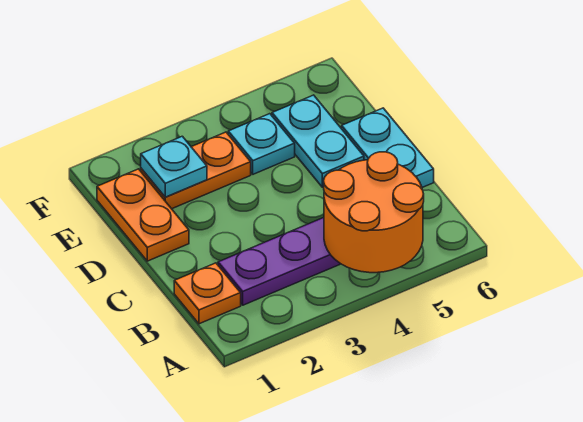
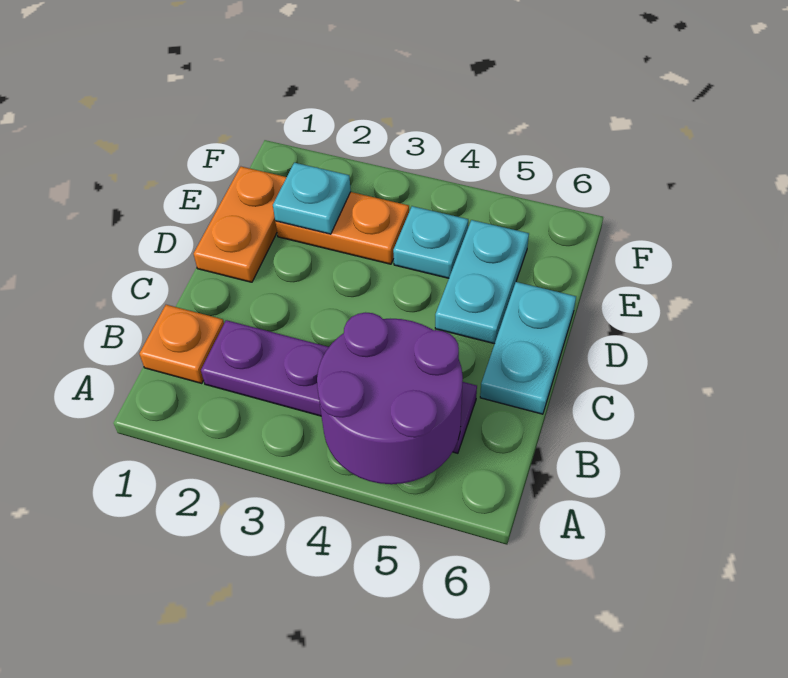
orange 2x2 round brick [324,152,424,273] -> purple 2x2 round brick [317,312,463,484]

